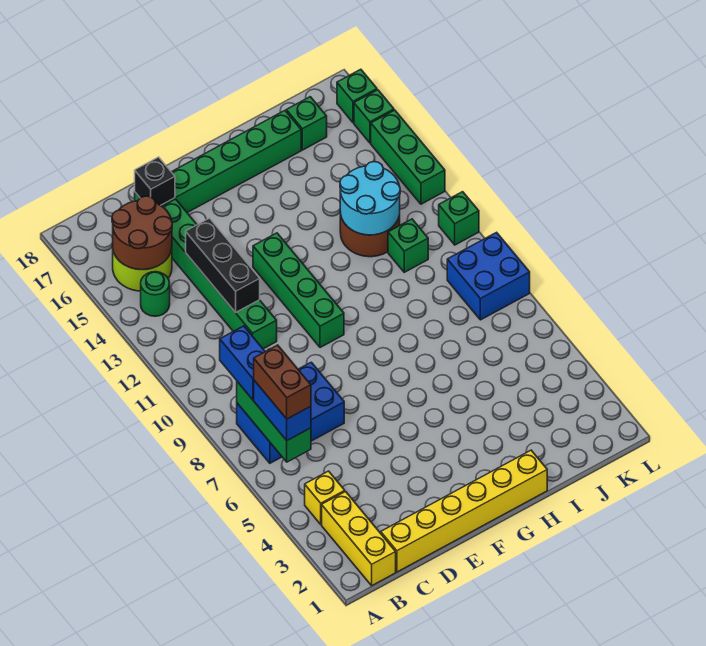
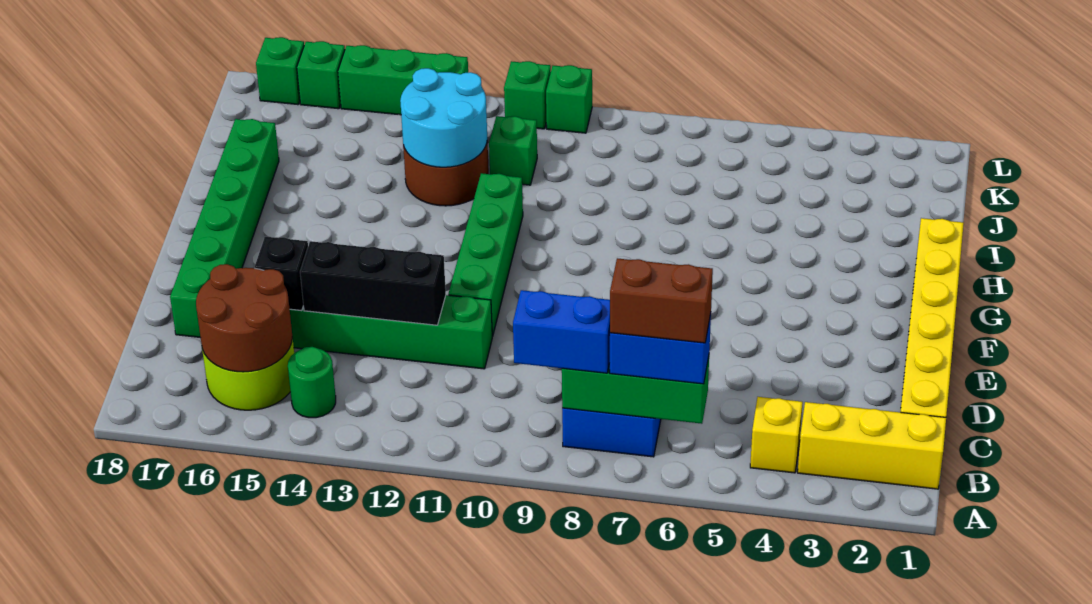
black 1x1 brick [135,157,175,205] -> black 1x1 brick moved to [255,237,308,311]
green 1x4 brick [253,233,344,348] -> green 1x4 brick turned to [448,173,523,336]
green 1x1 brick [286,97,327,150] -> green 1x1 brick moved to [546,65,592,133]
blue 2x2 brick [447,232,530,320] -> none

